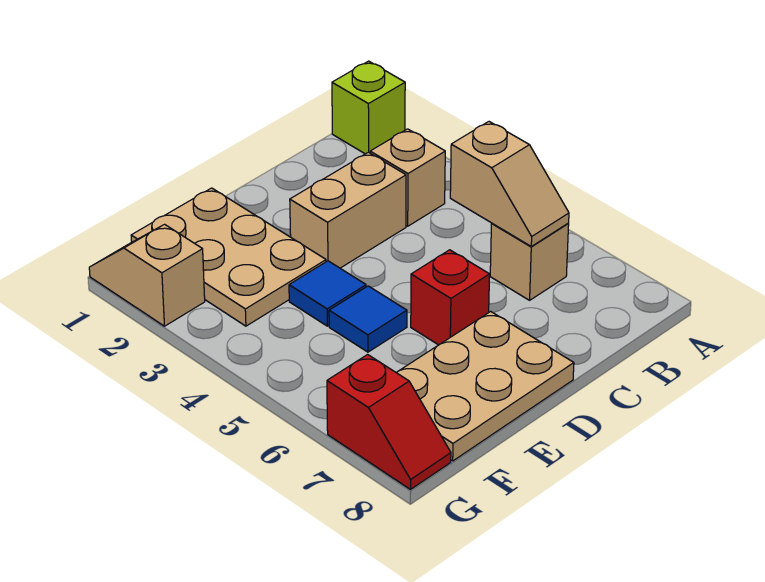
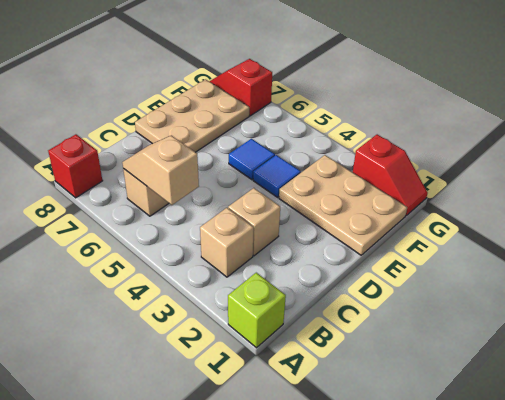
tan 1x2 brick [290,152,406,268] -> tan 1x1 brick [228,188,280,256]
red 1x1 brick [411,250,490,345] -> red 1x1 brick moved to [48,134,103,198]
tan 1x2 slope [89,224,205,326] -> red 1x2 slope [353,134,428,215]

